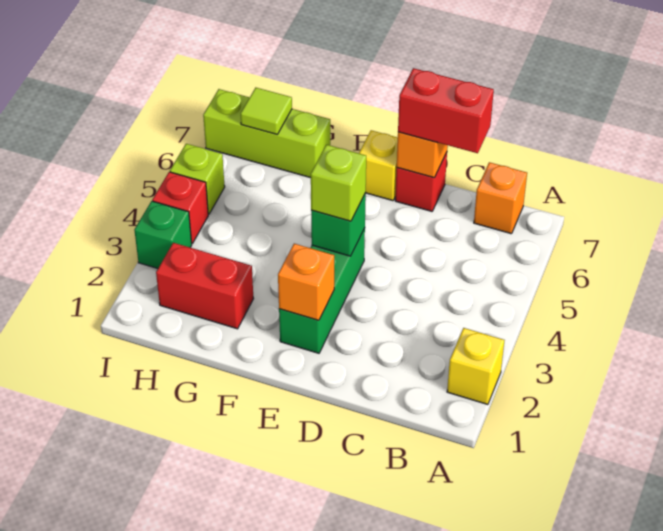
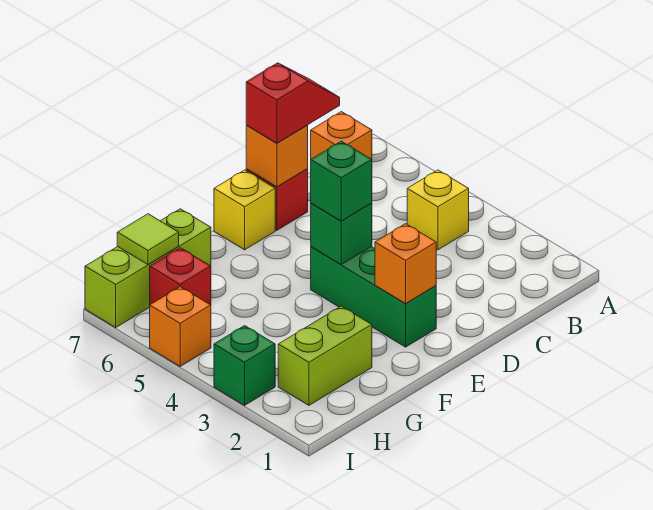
yellow 1x1 brick [447,328,505,405] -> yellow 1x1 brick moved to [407,170,469,250]
red 1x2 brick [398,68,494,153] -> red 1x2 slope [246,63,340,143]
lime 1x1 brick [311,145,366,221] -> green 1x1 brick [311,141,372,221]
red 1x2 brick [156,243,254,329] -> lime 1x2 brick [278,306,372,405]
red 1x1 brick [152,172,208,243] -> red 1x1 brick moved to [150,248,211,305]
lime 1x1 brick [170,144,225,214] -> orange 1x1 brick [150,287,211,366]

